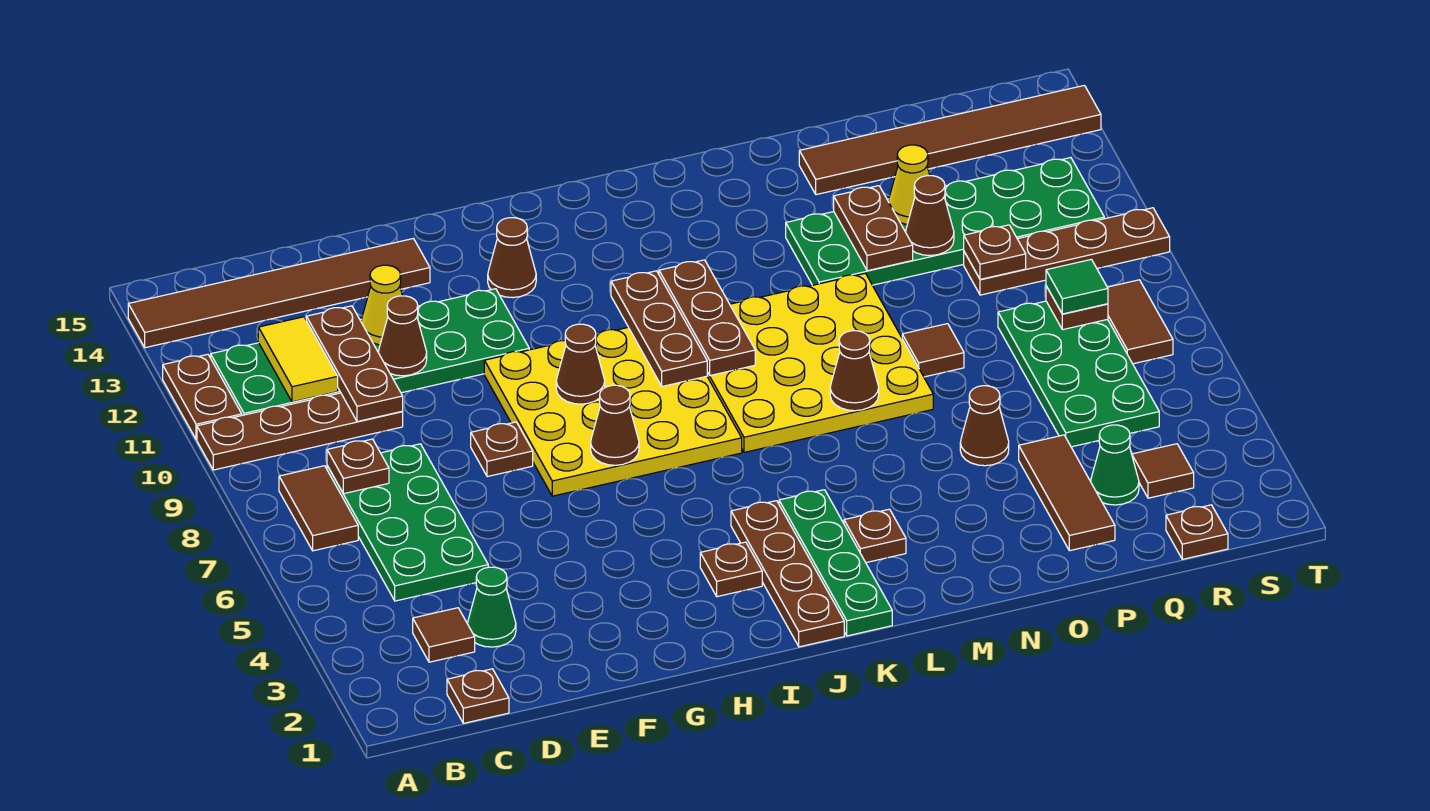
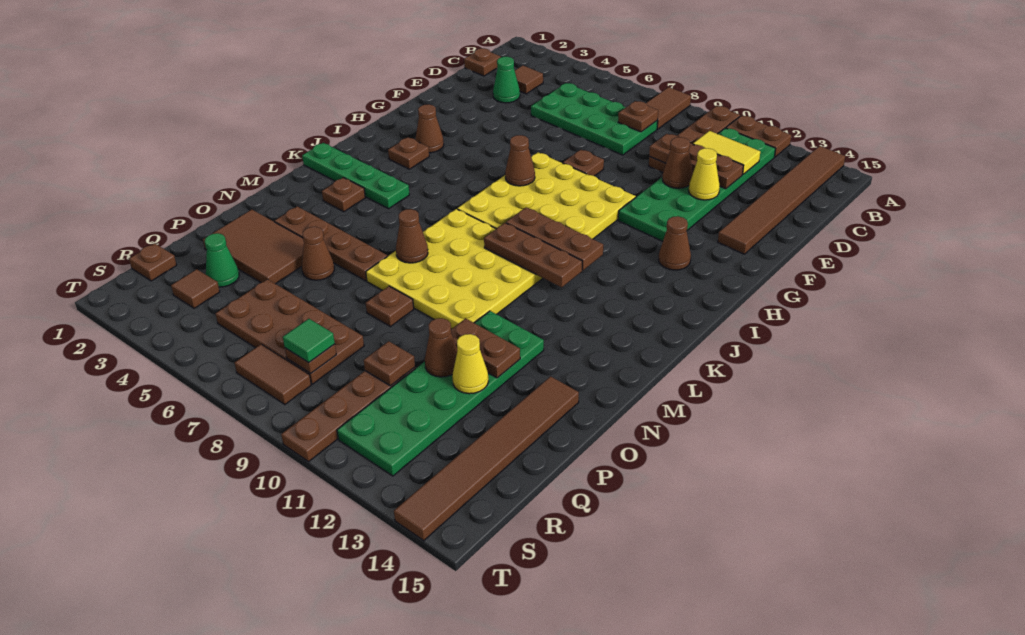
brown 1x2 tile [279,466,358,551] -> brown 1x2 tile turned to [646,87,691,129]
brown 1x1 cone [556,324,605,404] -> brown 1x1 cone moved to [415,104,444,153]
brown 1x4 plate [731,501,844,647] -> brown 1x4 plate moved to [274,206,387,281]
brown 1x1 tile [902,324,964,377] -> brown 1x1 plate [366,286,414,327]
brown 1x3 tile [1019,435,1115,551] -> brown 2x3 tile [203,209,304,284]
green 2x4 plate [998,301,1159,447] -> brown 2x4 plate [216,279,364,384]

